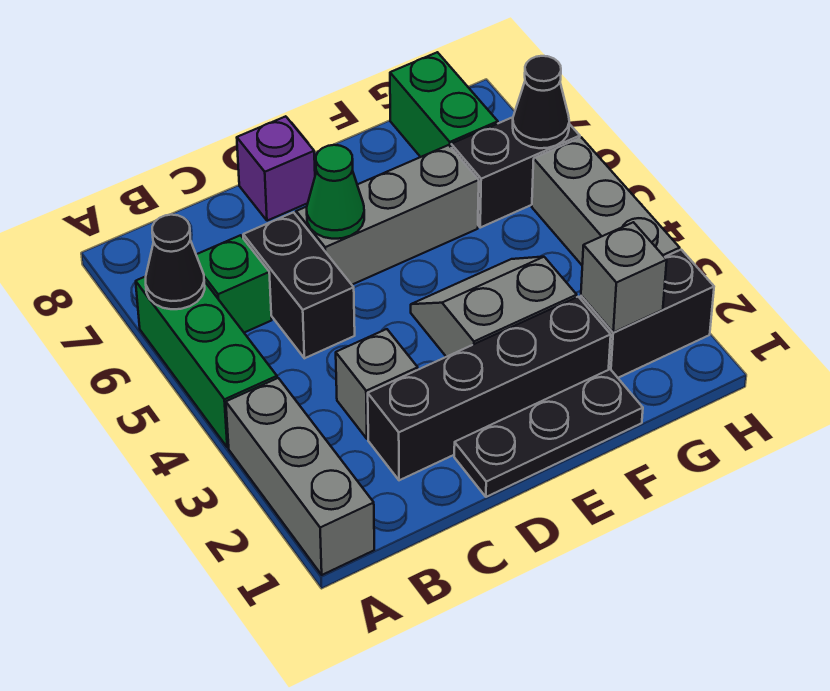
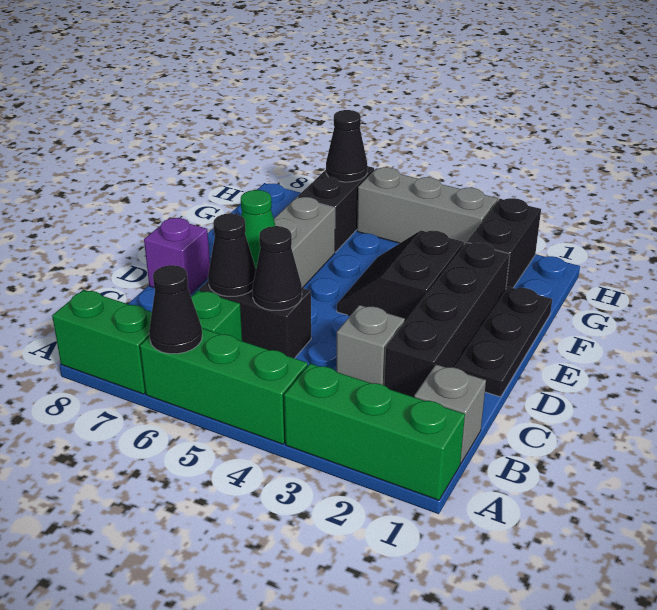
grey 1x3 brick [226,378,374,575] -> green 1x3 brick [284,364,465,500]
none -> black 1x1 cone [252,226,302,310]
none -> black 1x1 cone [208,213,256,296]
grey 2x2 slope [411,257,577,357] -> black 2x2 slope [337,231,464,321]
grey 1x1 brick [581,222,667,332] -> grey 1x1 brick moved to [414,365,486,463]
green 1x2 brick [390,52,498,157] -> green 1x2 brick moved to [52,290,152,394]

